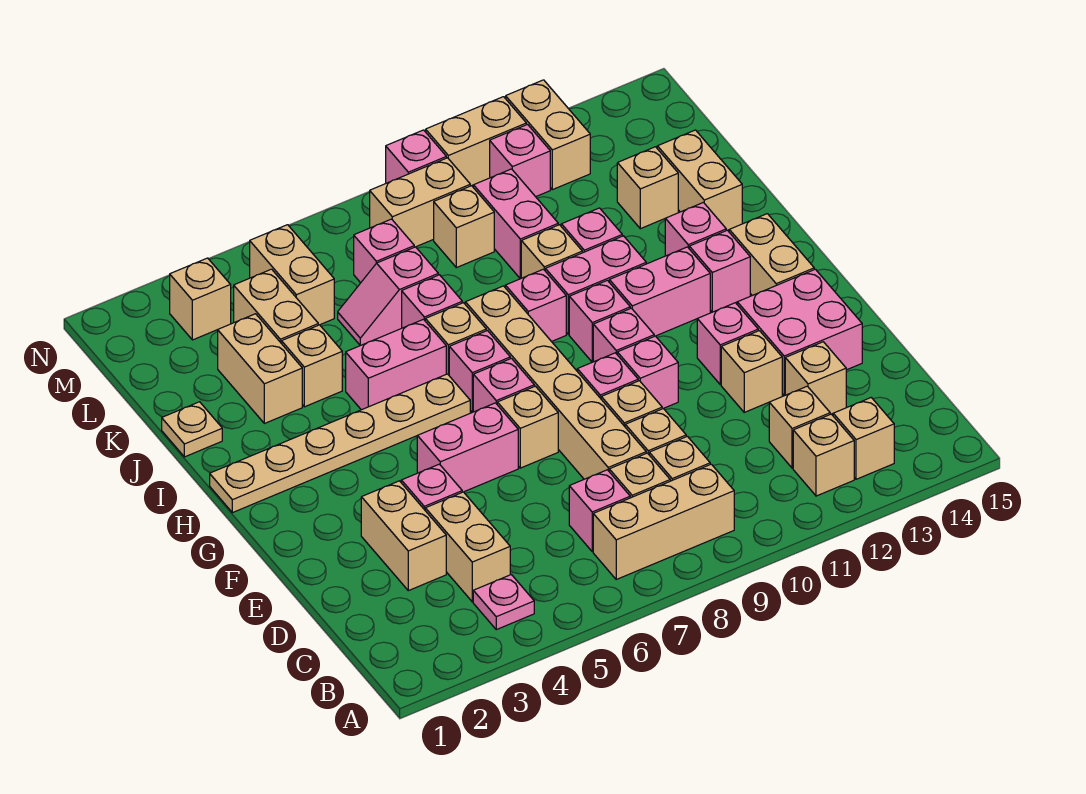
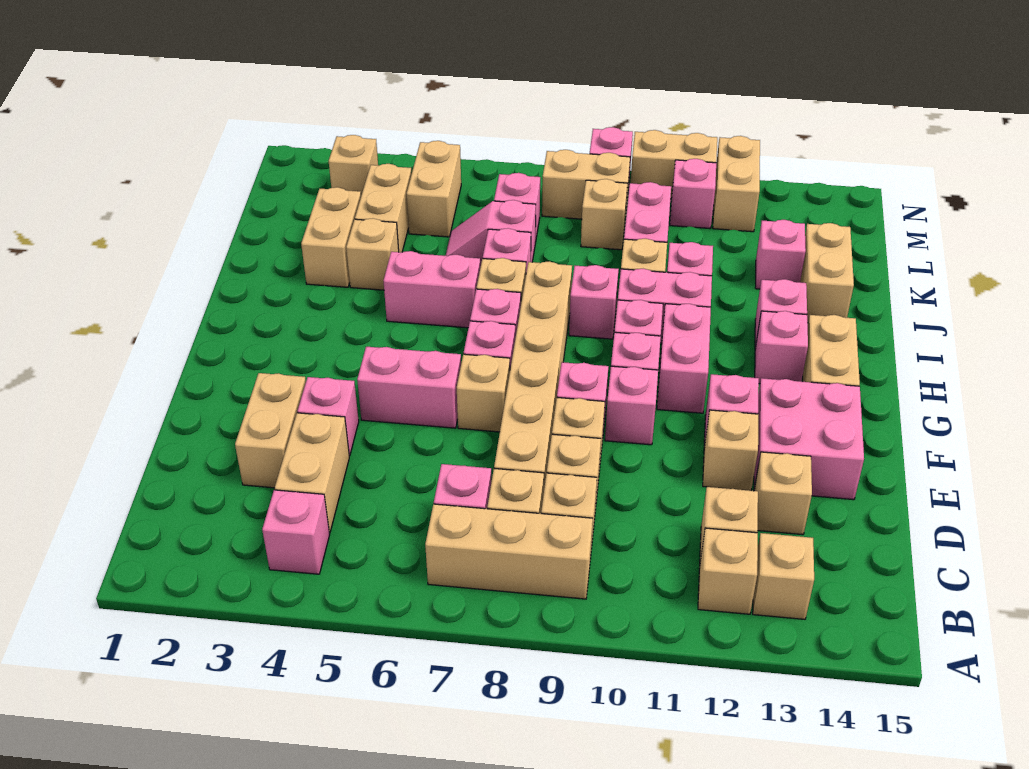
pink 1x1 plate [473,575,534,630] -> pink 1x1 brick [262,490,330,574]
tan 1x6 plate [210,374,470,513] -> none
pink 1x2 brick [609,247,710,336] -> pink 1x2 brick turned to [657,304,711,413]
tan 1x1 plate [162,402,222,457] -> none
tan 1x1 brick [617,147,678,229] -> pink 1x1 brick [755,220,806,289]

